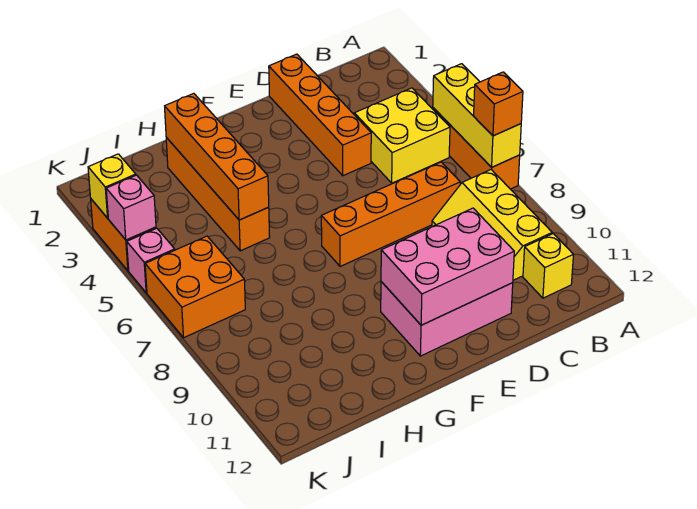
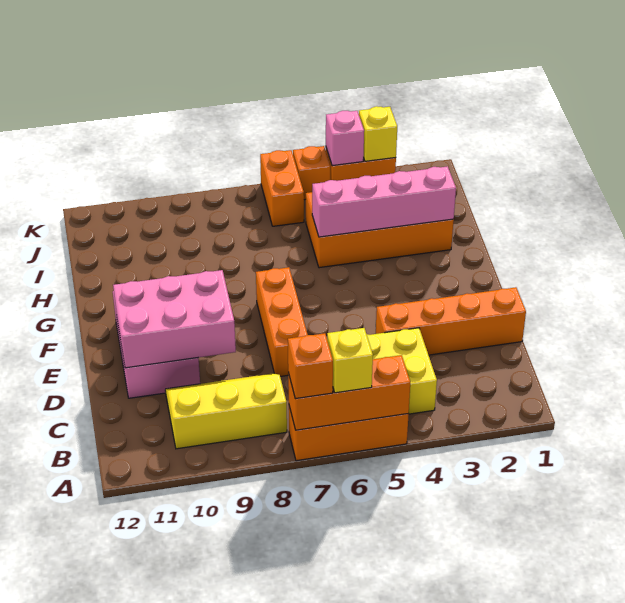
yellow 1x3 brick [433,64,521,167] -> orange 1x3 brick [288,355,410,430]
yellow 1x1 brick [523,234,574,298] -> yellow 1x1 brick moved to [327,328,373,393]
orange 1x4 brick [321,162,460,266] -> orange 1x3 brick [256,267,308,376]
pink 2x3 brick [381,208,514,325] -> pink 2x3 brick turned to [113,270,236,368]
orange 1x4 brick [166,138,270,251] -> orange 2x4 brick [306,192,454,268]
orange 1x4 brick [165,93,269,220] -> pink 1x4 brick [312,166,456,237]
orange 2x2 brick [145,236,245,338] -> orange 1x2 brick [260,150,304,226]
pink 1x1 brick [127,228,175,293] -> orange 1x1 brick [293,146,330,200]

